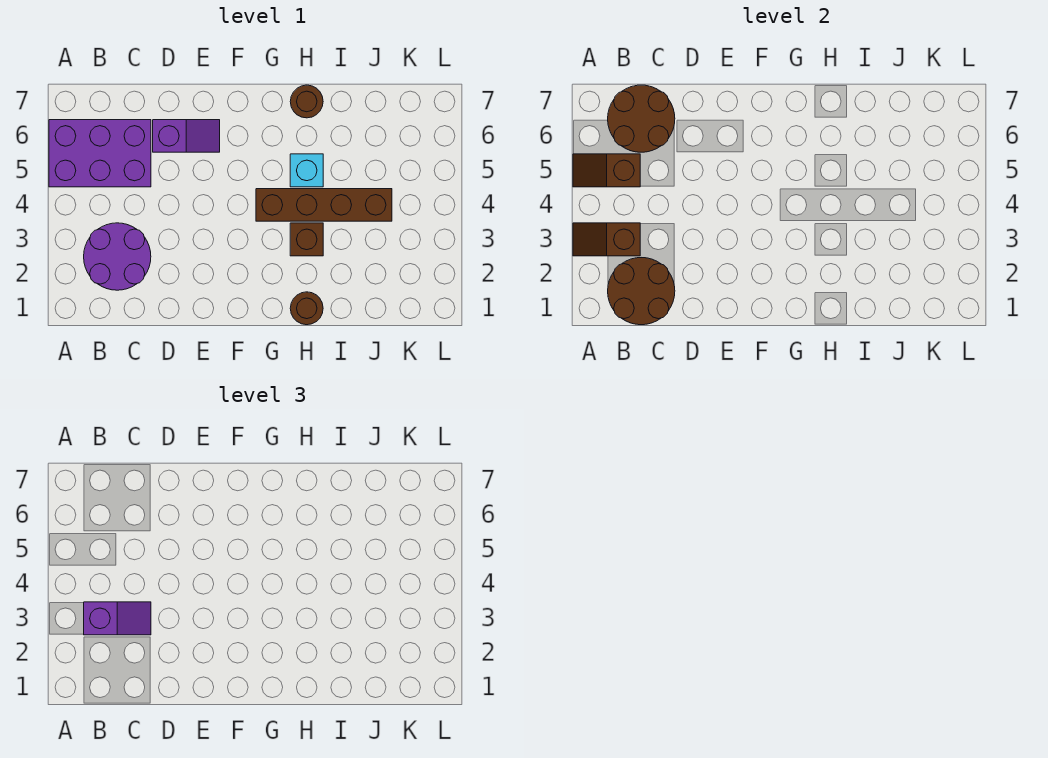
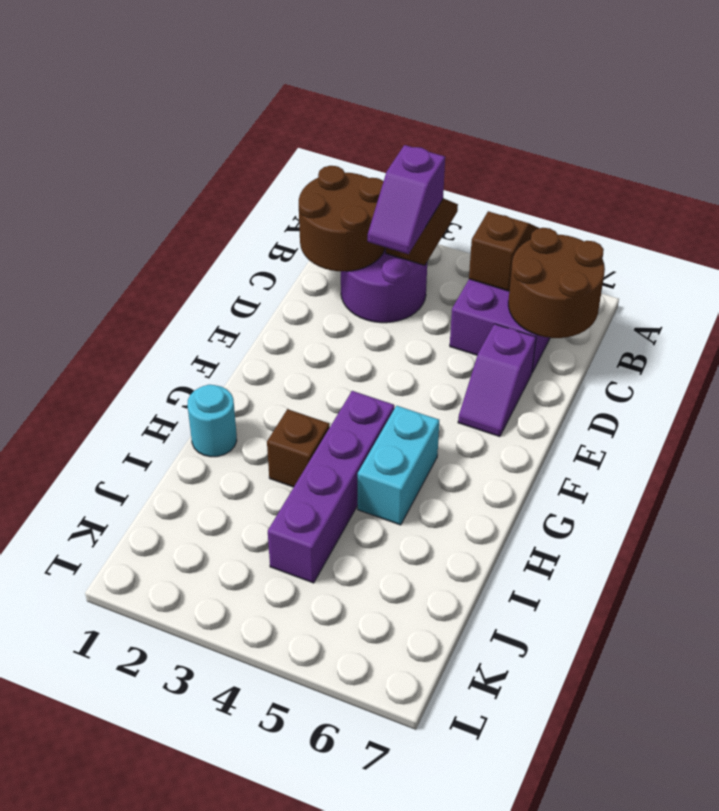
brown 1x4 brick [256,189,392,221] -> purple 1x4 brick [268,391,394,583]
brown 1x1 round brick [290,292,323,325] -> cyan 1x1 round brick [187,385,237,457]
cyan 1x1 brick [290,154,323,187] -> cyan 1x2 brick [358,406,439,525]
brown 1x1 round brick [290,85,323,118] -> none

